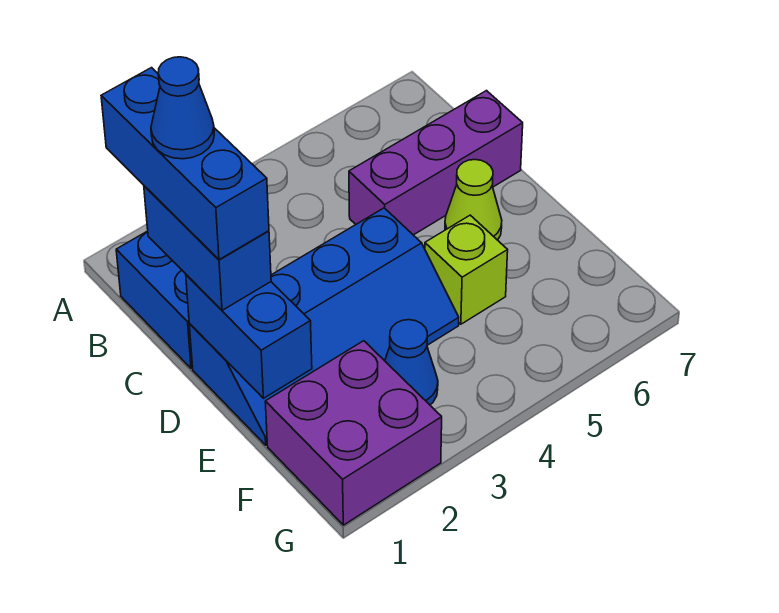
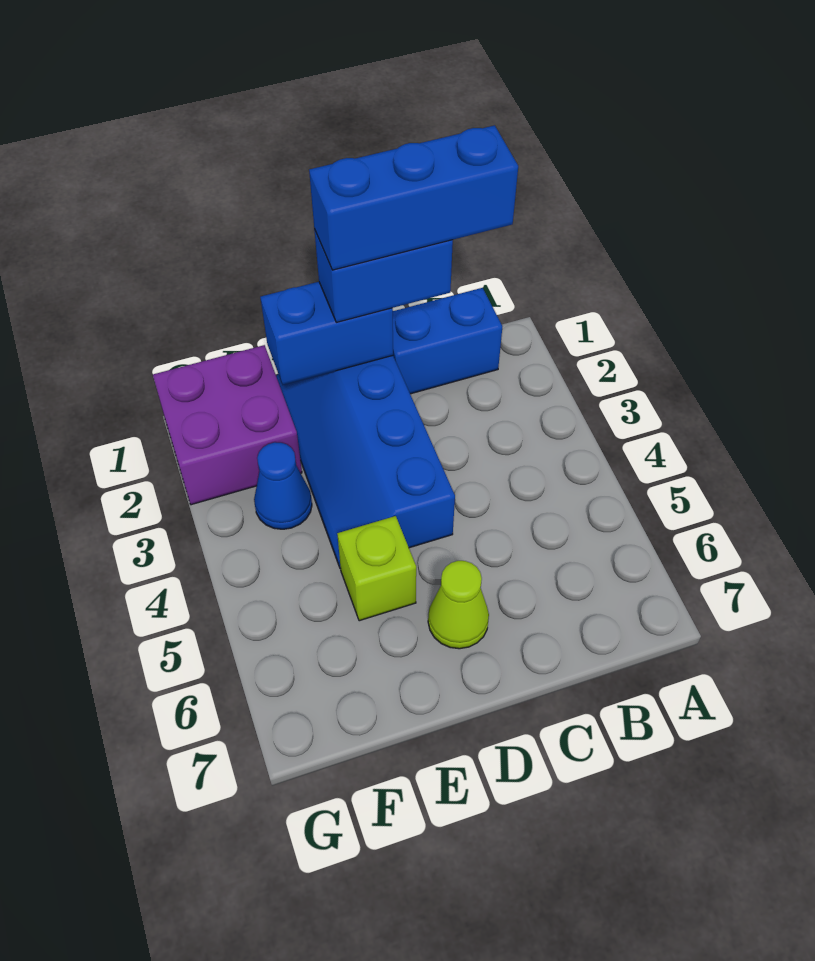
blue 1x1 cone [151,57,214,159] -> none
purple 1x3 brick [349,91,523,235] -> none

